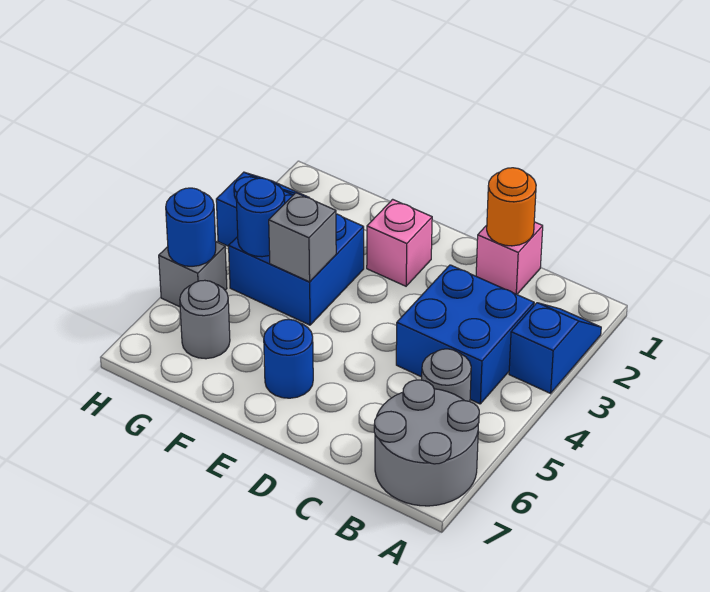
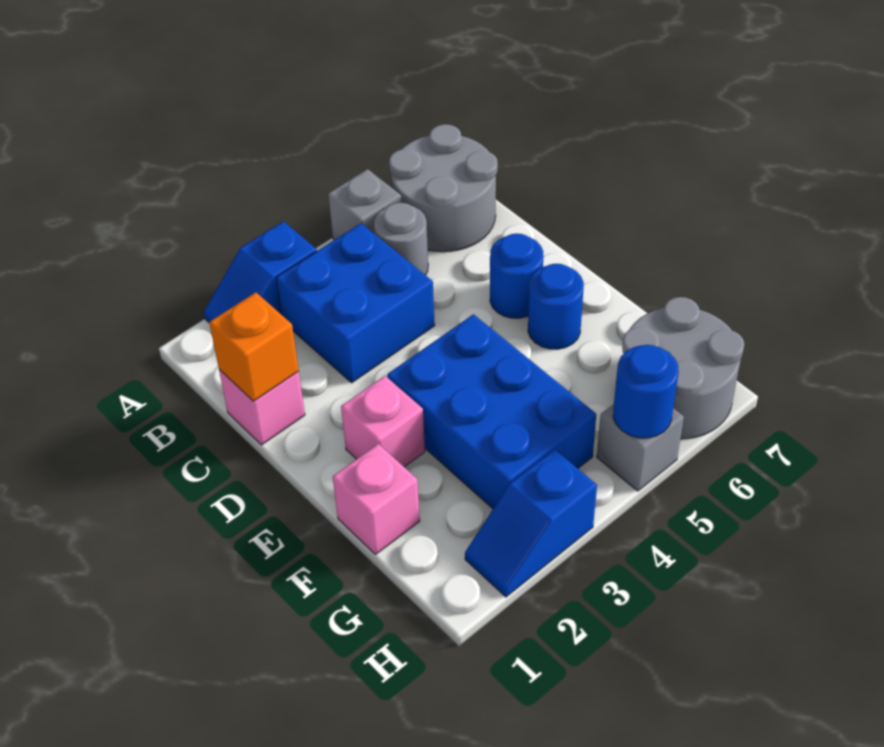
orange 1x1 round brick [487,168,536,246] -> orange 1x1 brick [209,292,299,401]
none -> pink 1x1 brick [333,444,420,554]
blue 2x2 brick [229,191,364,325] -> blue 2x3 brick [387,314,596,509]
grey 1x1 brick [269,193,336,282] -> grey 1x1 brick moved to [328,169,402,240]
blue 1x1 round brick [236,178,285,257] -> blue 1x1 round brick moved to [490,233,543,318]
grey 1x1 round brick [180,280,230,359] -> grey 2x2 round brick [622,297,745,439]

